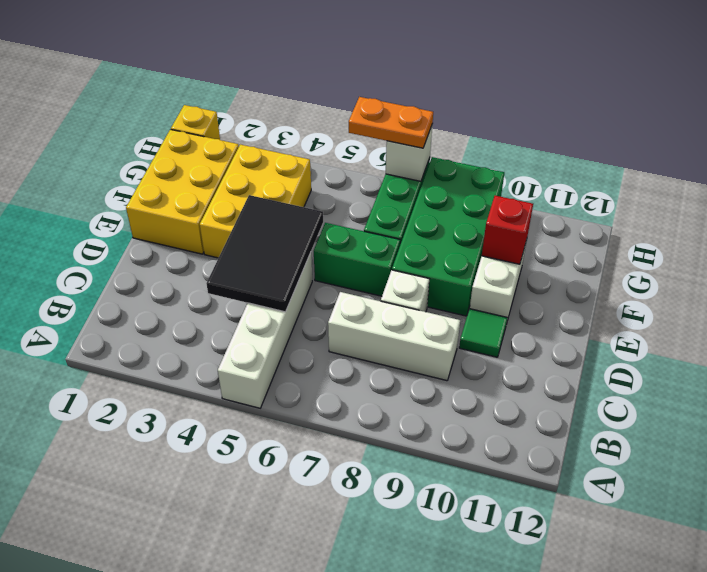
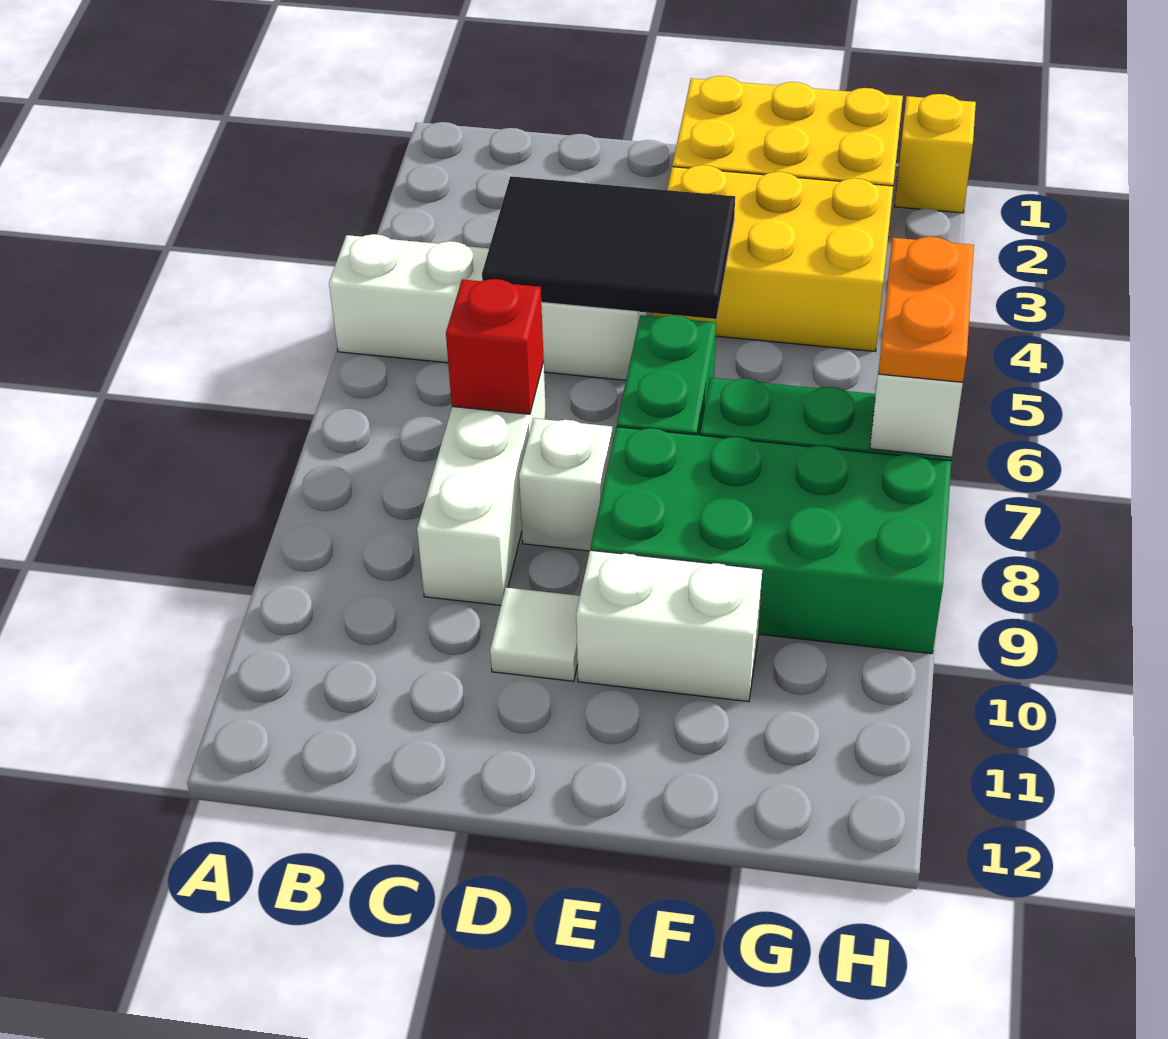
green 1x1 tile [459,309,507,357] -> white 1x1 tile [490,588,580,681]
red 1x1 brick [482,196,533,264] -> red 1x1 brick moved to [446,279,544,414]

